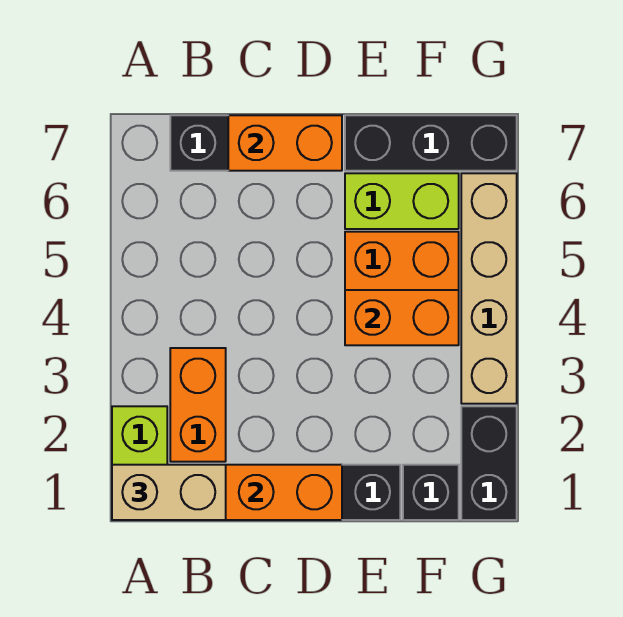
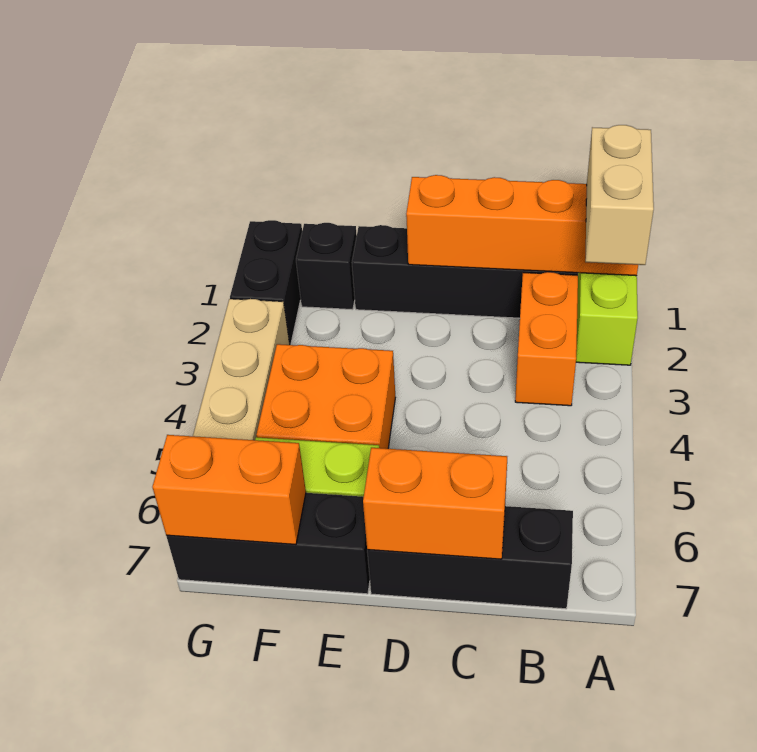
tan 1x2 brick [112,465,226,520] -> tan 1x2 brick turned to [585,125,654,265]
orange 1x2 brick [345,290,459,345] -> orange 1x2 brick moved to [152,435,306,545]

